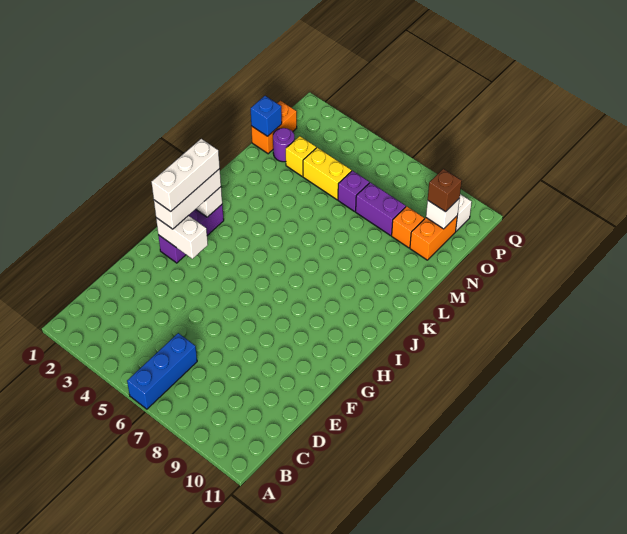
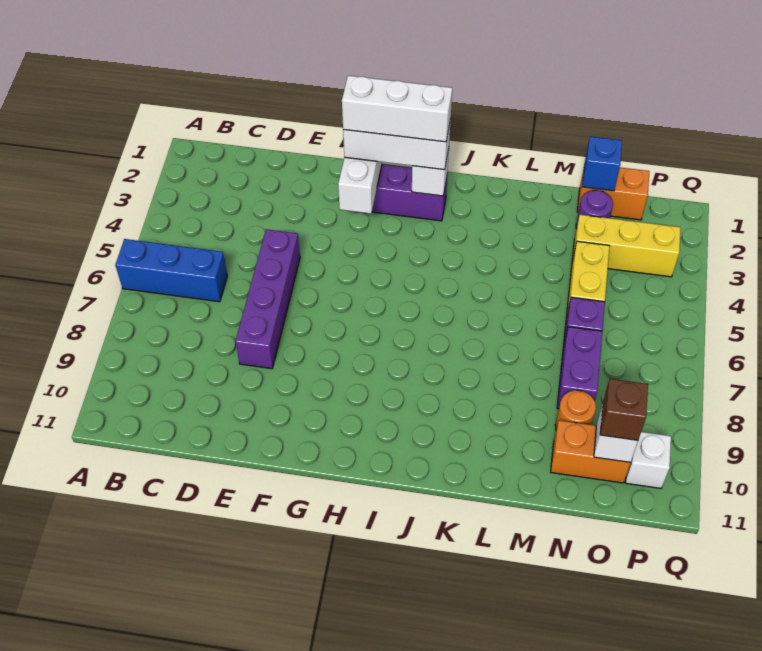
none -> purple 1x4 brick [235,229,300,369]
yellow 1x1 brick [286,136,316,176] -> yellow 1x3 brick [572,215,681,277]
orange 1x1 brick [392,206,424,248] -> orange 1x1 round brick [555,390,596,429]

